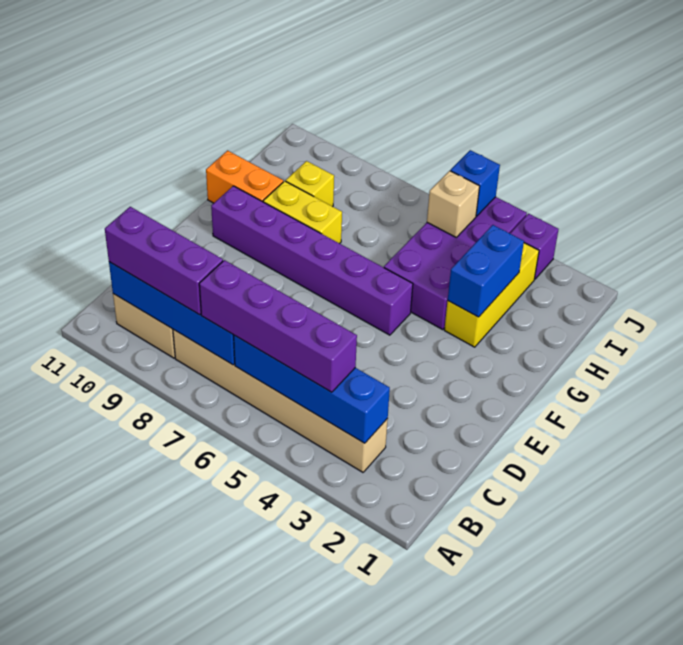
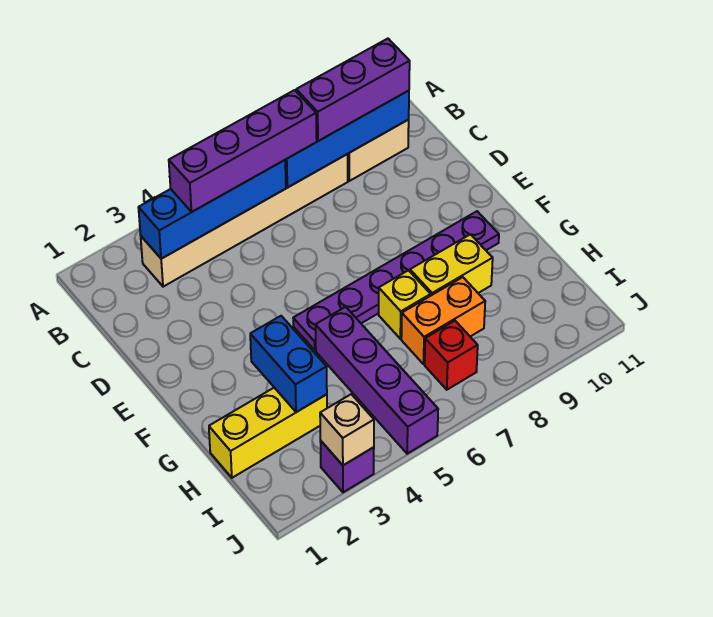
purple 1x6 brick [211,186,413,335] -> purple 1x6 plate [293,211,499,350]
yellow 1x3 brick [444,243,539,347] -> yellow 1x3 brick turned to [209,388,327,478]
purple 2x4 brick [384,197,527,330] -> purple 1x4 brick [315,307,438,454]
orange 1x2 brick [206,151,283,203] -> orange 1x2 brick moved to [401,277,485,364]
yellow 1x1 brick [286,161,334,207] -> yellow 1x1 brick moved to [379,270,431,339]
tan 1x1 brick [427,171,480,237] -> tan 1x1 brick moved to [320,394,374,465]
none -> red 1x1 brick [425,321,478,390]
blue 1x1 brick [451,150,500,216] -> none

